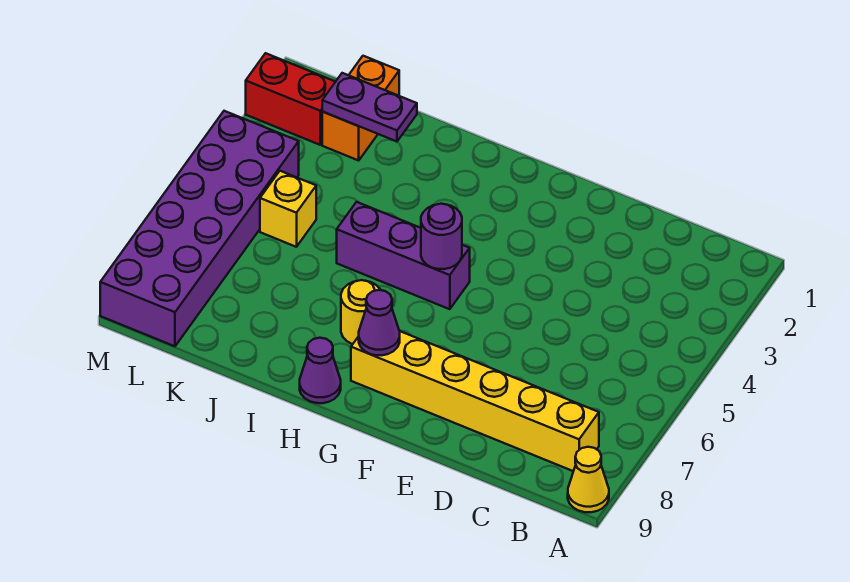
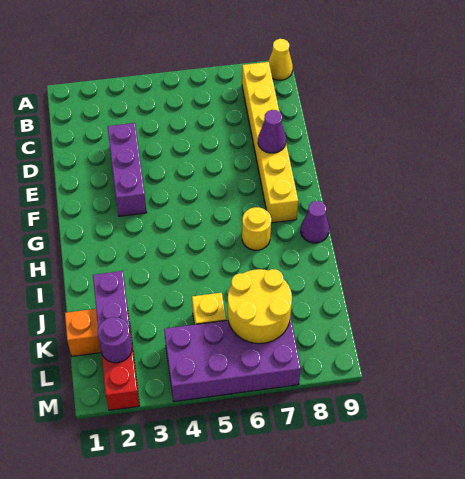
purple 1x3 brick [337,202,470,309] -> purple 1x3 brick moved to [108,123,147,216]
purple 1x1 round brick [421,204,462,269] -> purple 1x1 round brick moved to [98,317,132,363]
purple 1x1 cone [359,290,400,355] -> purple 1x1 cone moved to [258,110,286,153]
none -> yellow 2x2 round brick [228,269,292,344]
purple 2x6 brick [100,111,299,346] -> purple 2x4 brick [164,316,301,402]

